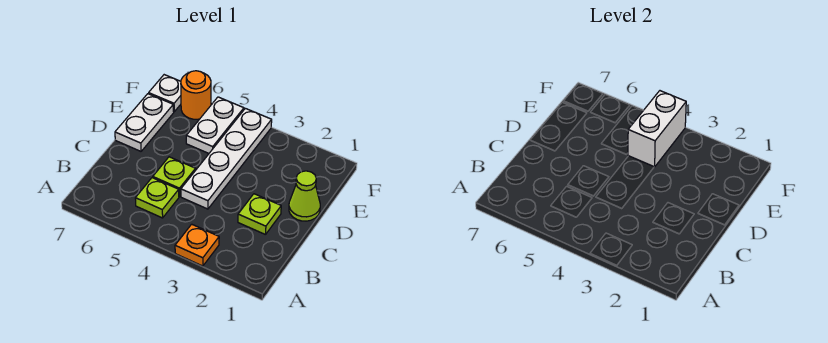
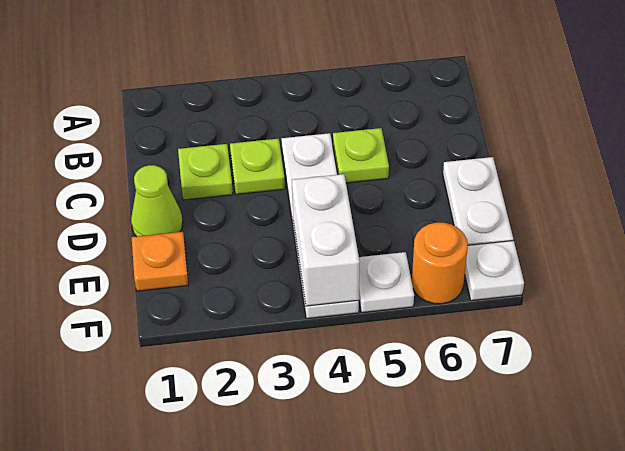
orange 1x1 plate [175,224,219,266] -> orange 1x1 plate moved to [132,232,188,291]
lime 1x1 plate [135,178,179,218] -> lime 1x1 plate moved to [230,139,285,194]
white 1x2 plate [186,97,244,153] -> white 1x1 plate [359,252,414,312]

